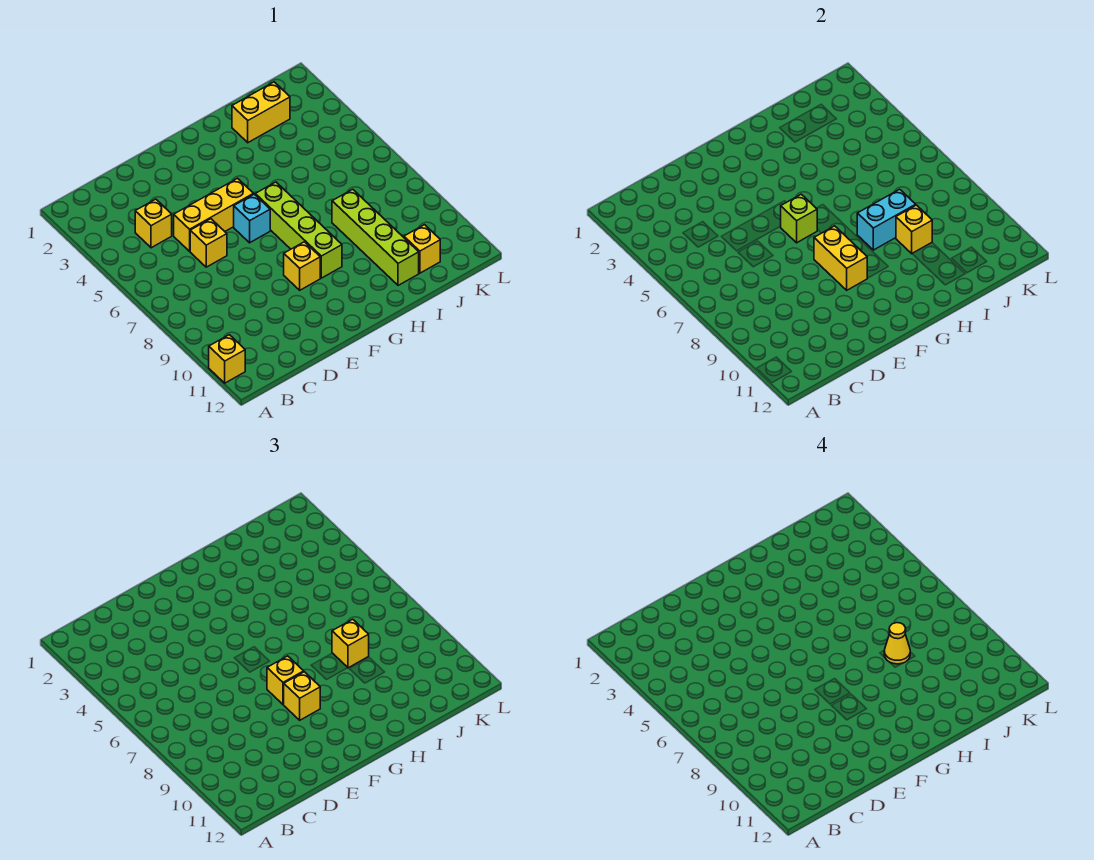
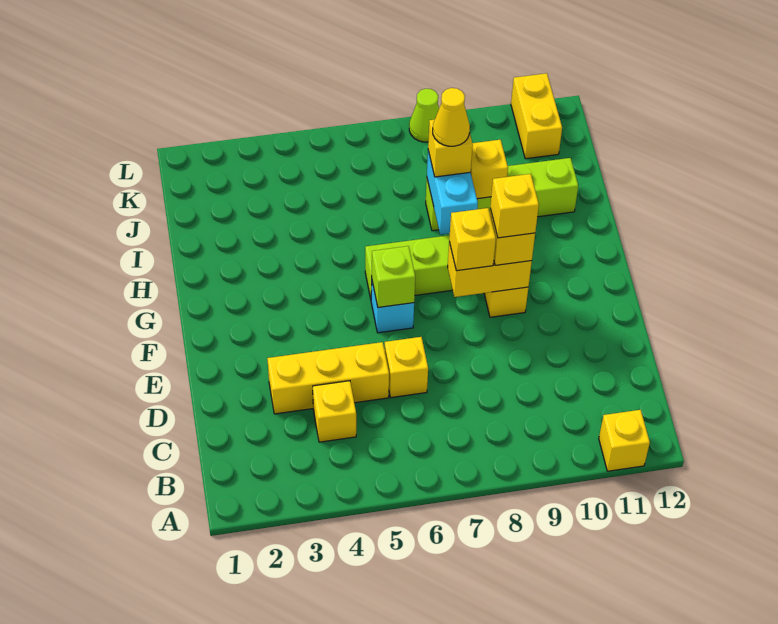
yellow 1x3 brick [174,178,254,251] -> yellow 1x3 brick turned to [267,342,389,414]
yellow 1x2 brick [232,82,290,143] -> yellow 1x2 brick moved to [511,73,562,159]
yellow 1x1 brick [404,225,440,273] -> yellow 1x1 brick moved to [490,174,539,238]
none -> lime 1x1 cone [409,89,439,142]

